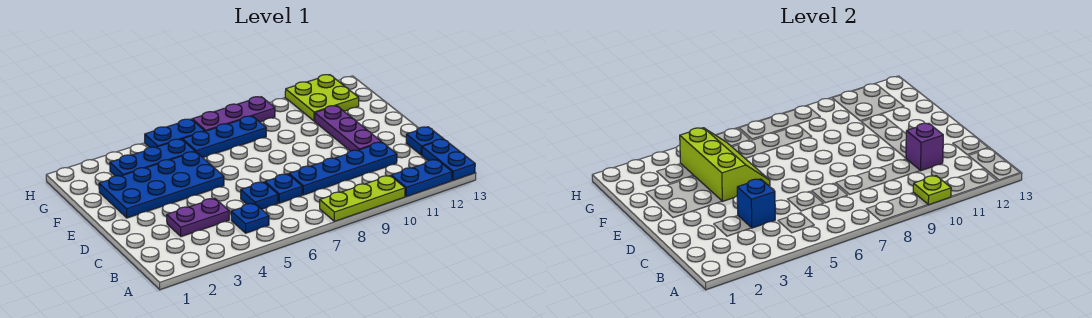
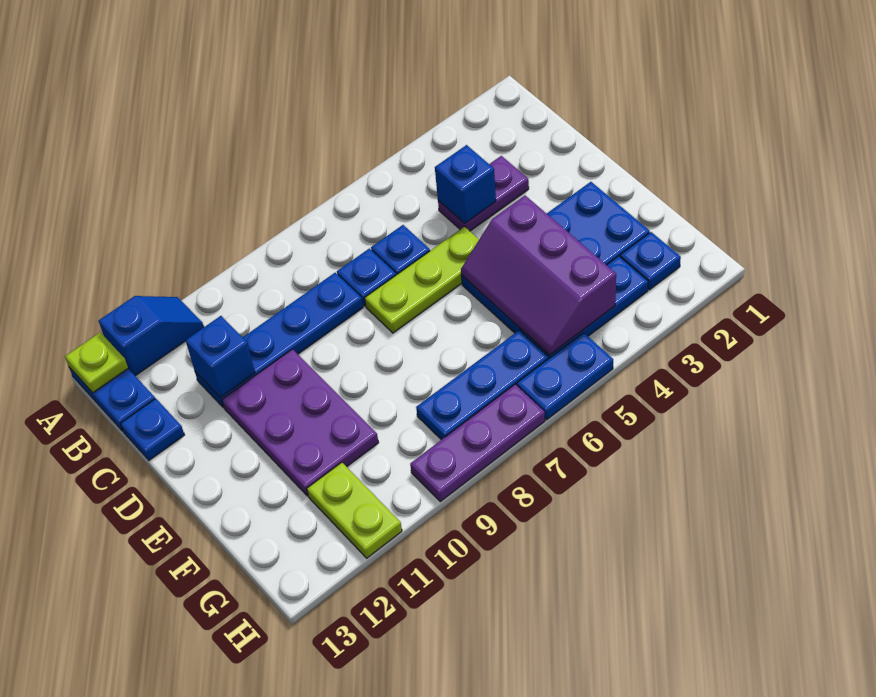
lime 1x3 plate [320,176,405,221] -> lime 1x3 plate moved to [365,227,479,333]
lime 1x1 plate [913,176,951,205] -> lime 1x1 plate moved to [65,332,128,393]
blue 1x2 plate [391,160,452,197] -> blue 1x2 slope [99,296,204,376]
blue 1x1 plate [231,203,269,233] -> blue 1x1 plate moved to [620,232,681,290]
purple 1x1 brick [906,123,943,171] -> blue 1x1 brick [186,316,255,398]
purple 1x3 plate [315,106,381,151] -> purple 2x3 plate [222,349,379,496]
lime 2x3 slope [680,128,770,201] -> purple 2x3 slope [461,196,616,355]
lime 2x2 plate [285,75,359,121] -> lime 1x2 plate [307,462,402,558]

